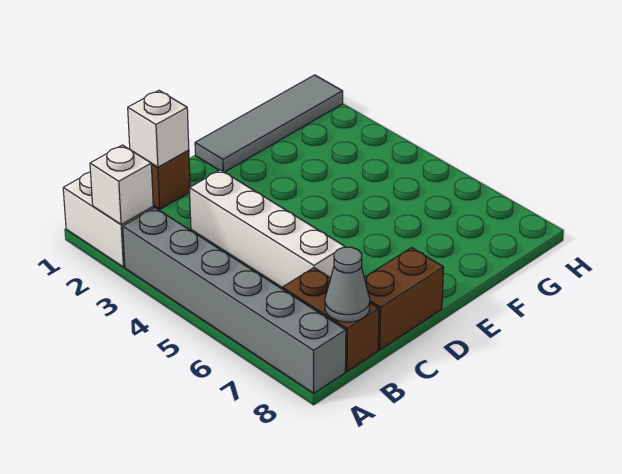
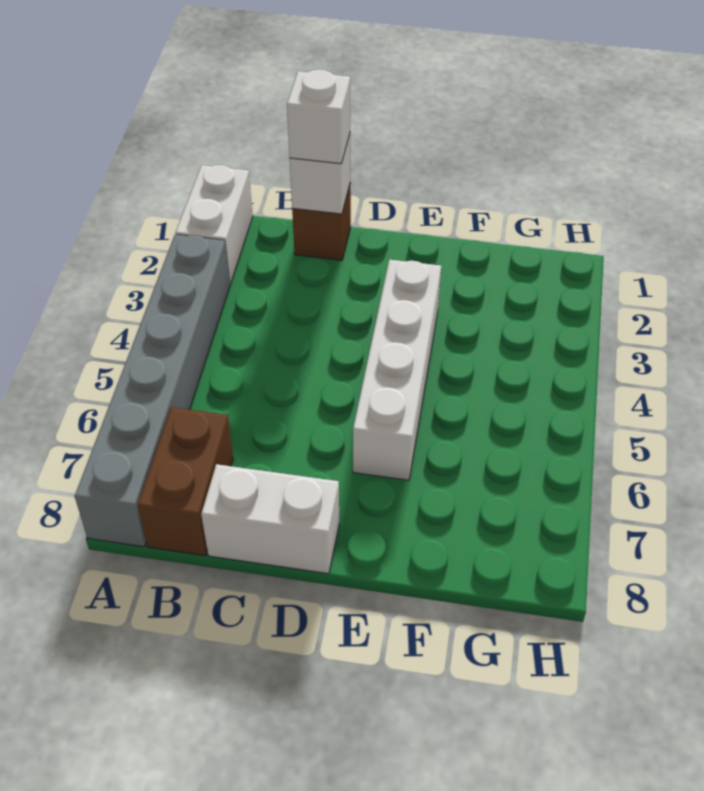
white 1x1 brick [90,145,153,225] -> white 1x1 brick moved to [287,70,350,164]
grey 1x1 cone [325,247,370,322] -> none
white 1x4 brick [189,170,345,287] -> white 1x4 brick moved to [353,260,441,480]
brown 1x2 brick [364,248,444,350] -> white 1x2 brick [201,464,339,574]
grey 1x4 tile [195,75,343,172] -> none

